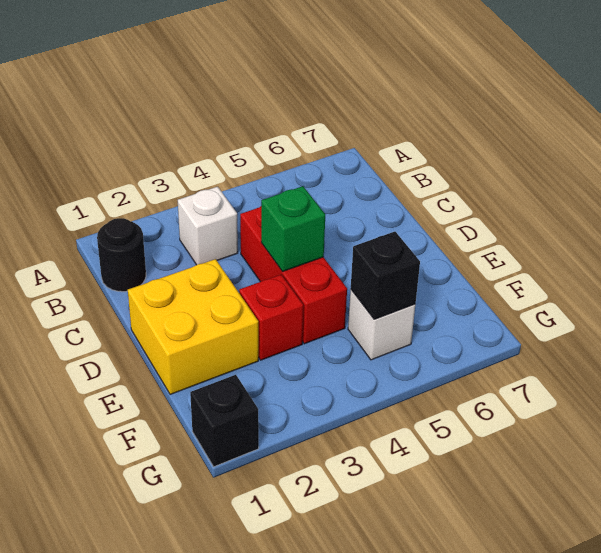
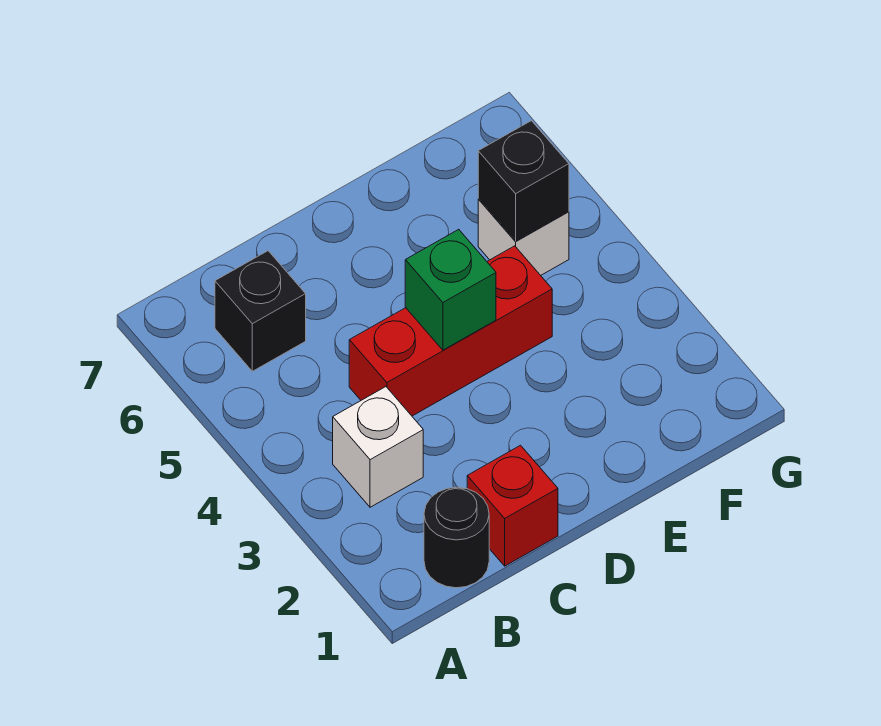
yellow 2x2 brick [128,259,258,395] -> none
red 1x1 brick [239,275,303,360] -> red 1x1 brick moved to [467,445,558,566]
black 1x1 brick [190,375,259,467] -> black 1x1 brick moved to [215,251,306,371]

